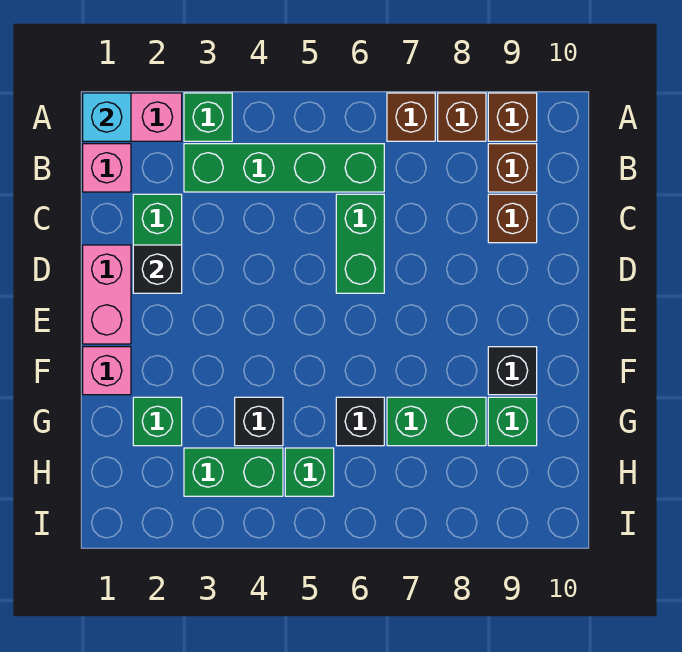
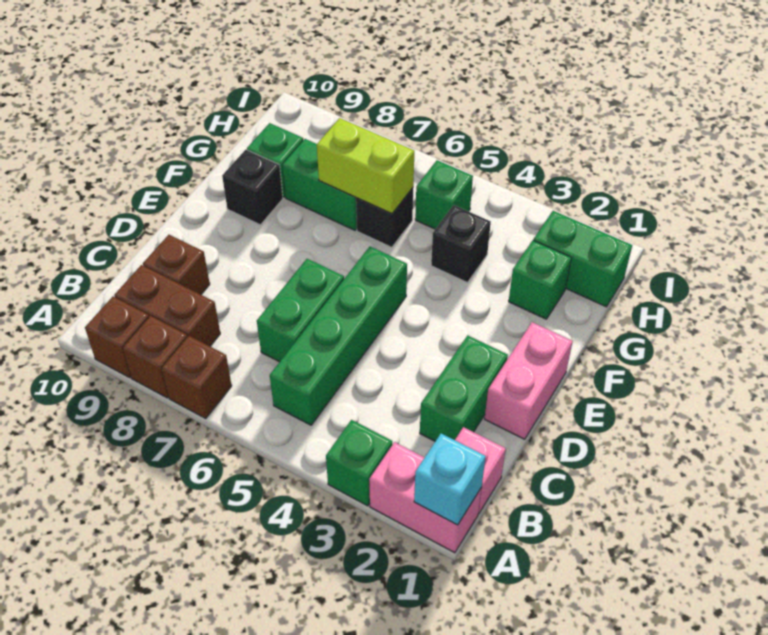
green 1x4 brick [184,144,384,192] -> green 1x4 brick turned to [270,247,407,425]
brown 1x1 brick [488,144,537,192] -> brown 1x2 brick [114,265,220,346]
black 1x1 brick [133,245,182,293] -> none
pink 1x1 brick [83,347,131,395] -> none
none -> lime 1x2 brick [317,118,414,214]
green 1x2 brick [184,448,283,496] -> green 1x2 brick moved to [534,211,632,307]

